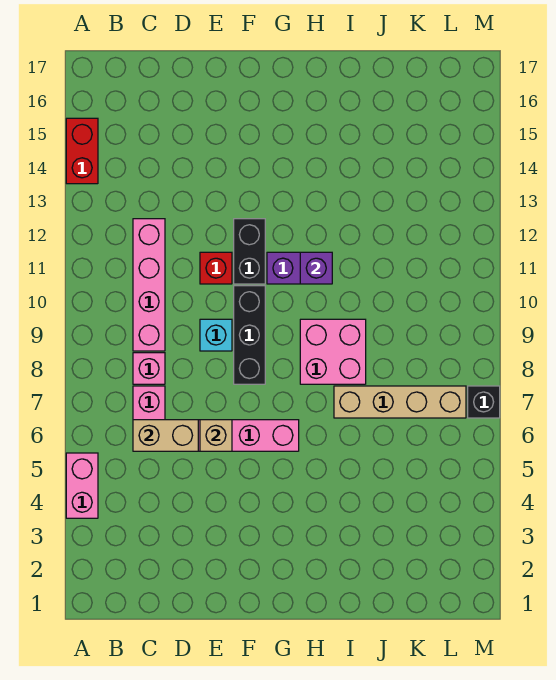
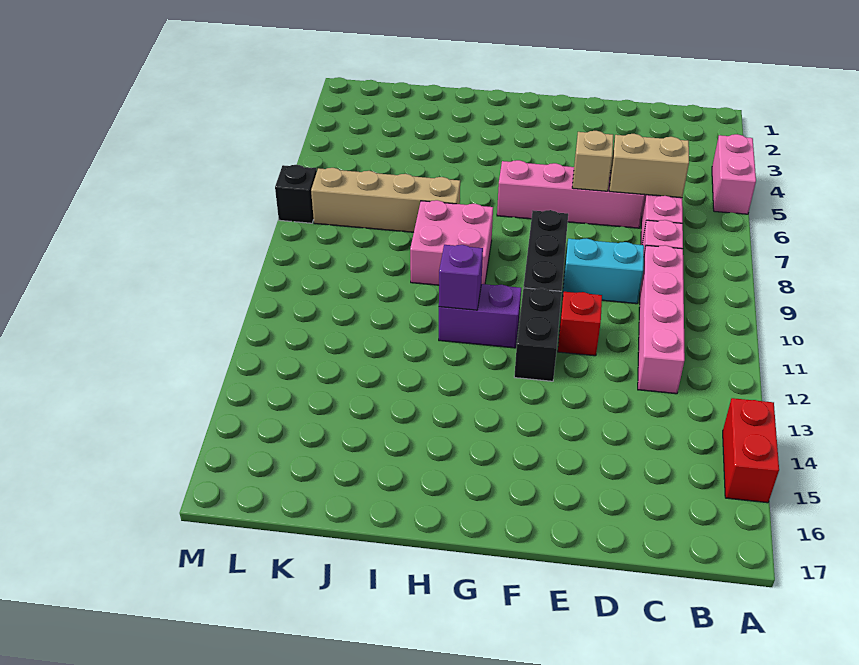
cyan 1x1 brick [200,319,232,351] -> cyan 1x2 brick [563,238,644,304]

